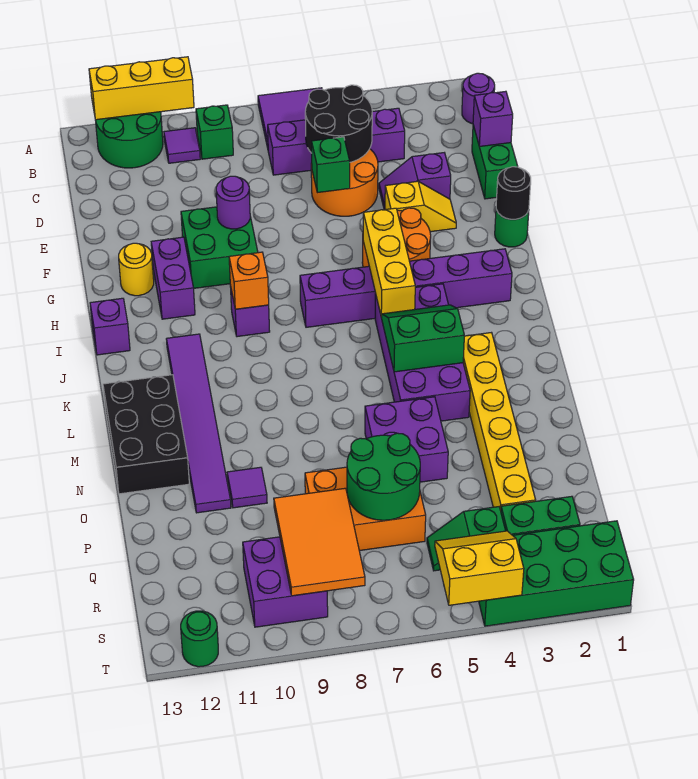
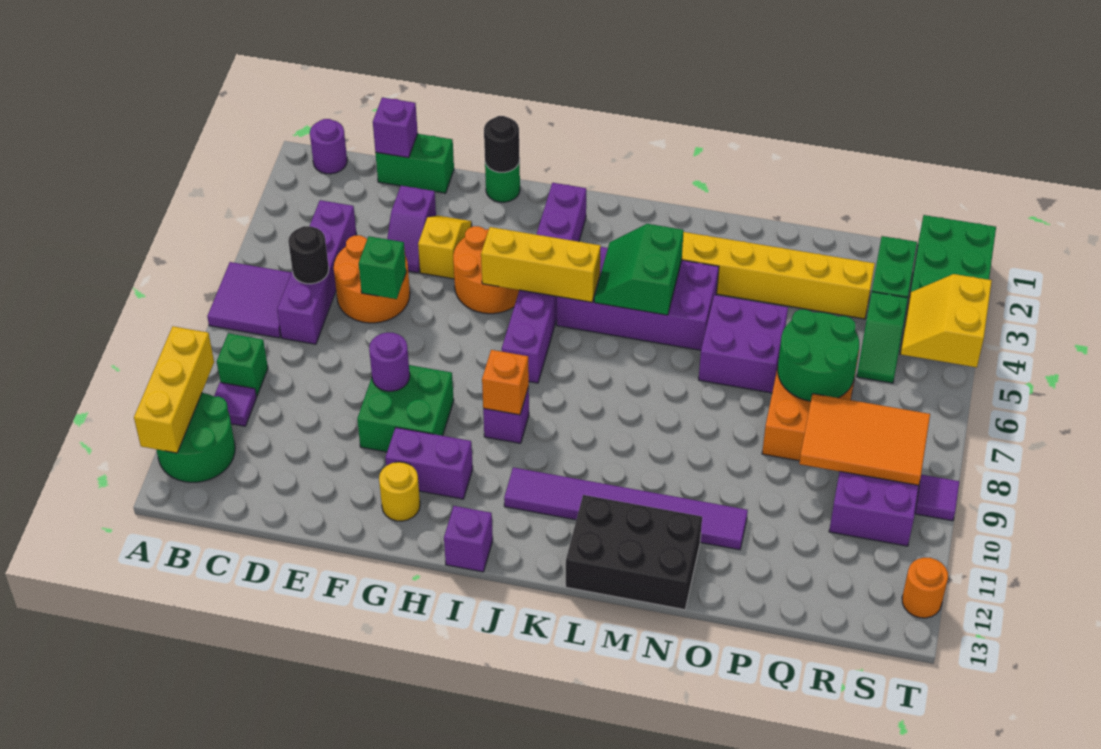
black 2x2 round brick [305,85,372,162] -> black 1x1 round brick [288,226,329,284]
purple 1x1 tile [227,467,267,508] -> purple 1x1 tile moved to [915,475,959,521]
green 1x1 round brick [181,611,218,667] -> orange 1x1 round brick [902,558,948,618]

